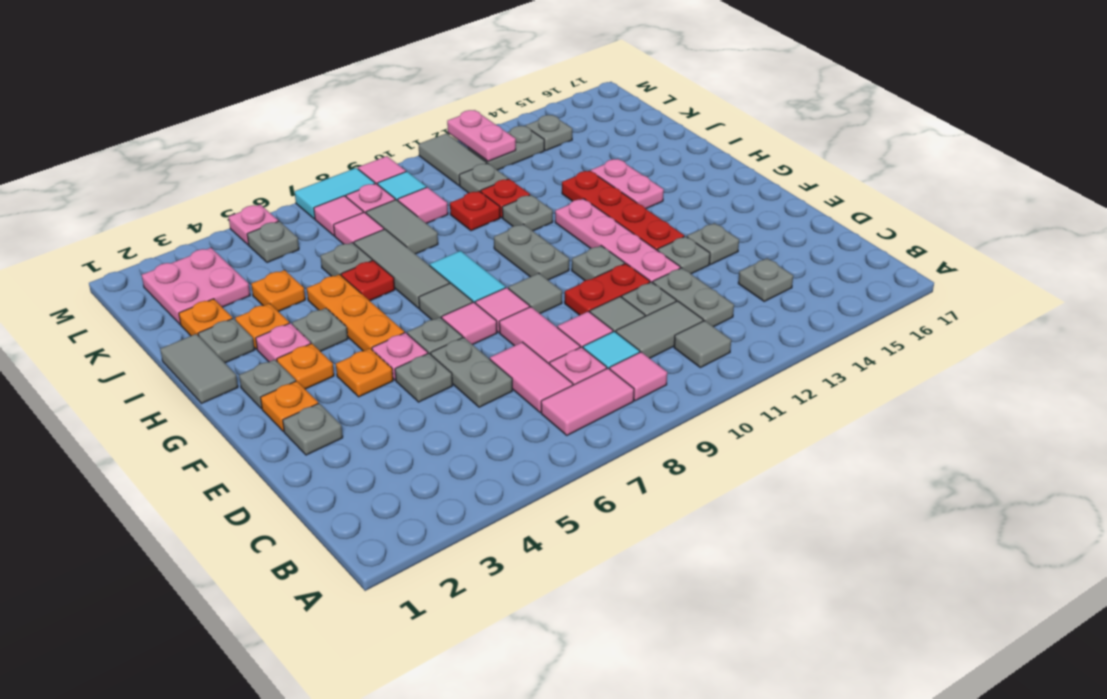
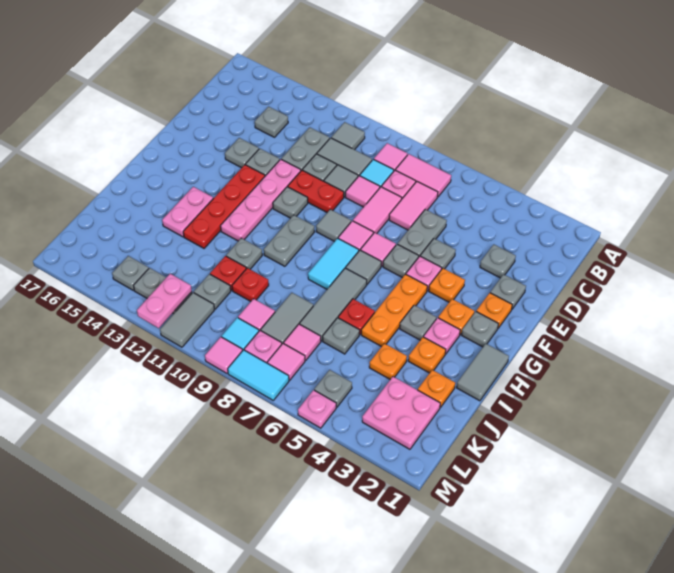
grey 1x1 plate [198,318,255,363] -> grey 1x1 plate moved to [480,244,516,278]

